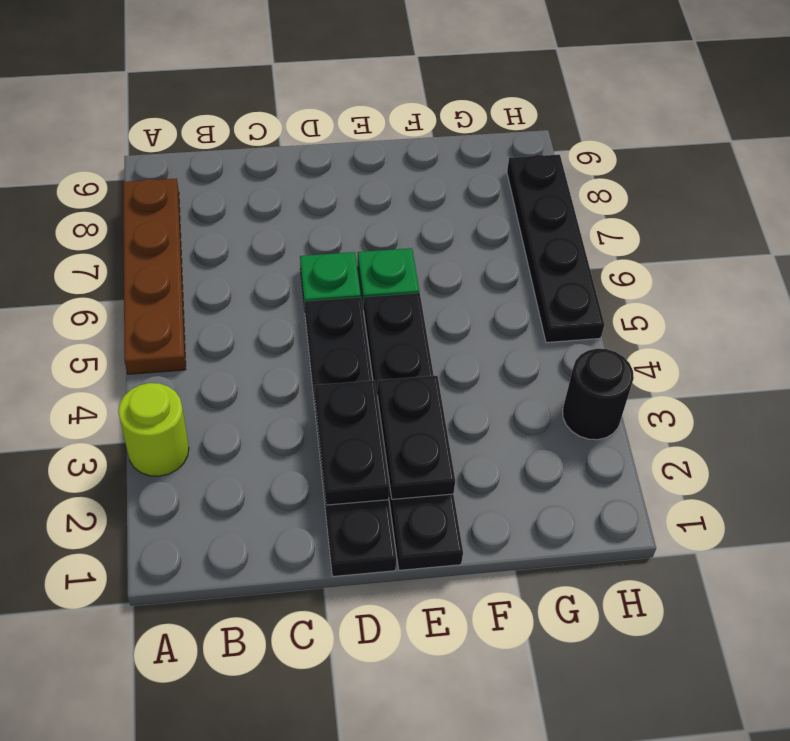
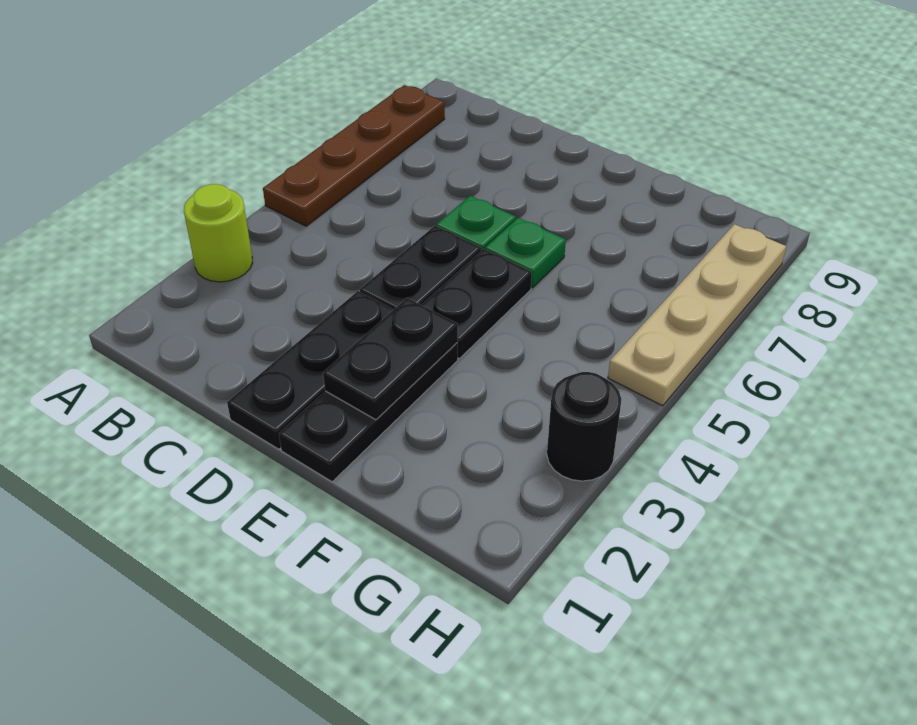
black 1x2 plate [315,380,389,505] -> none
black 1x4 plate [507,155,604,343] -> tan 1x4 plate [608,224,786,406]

